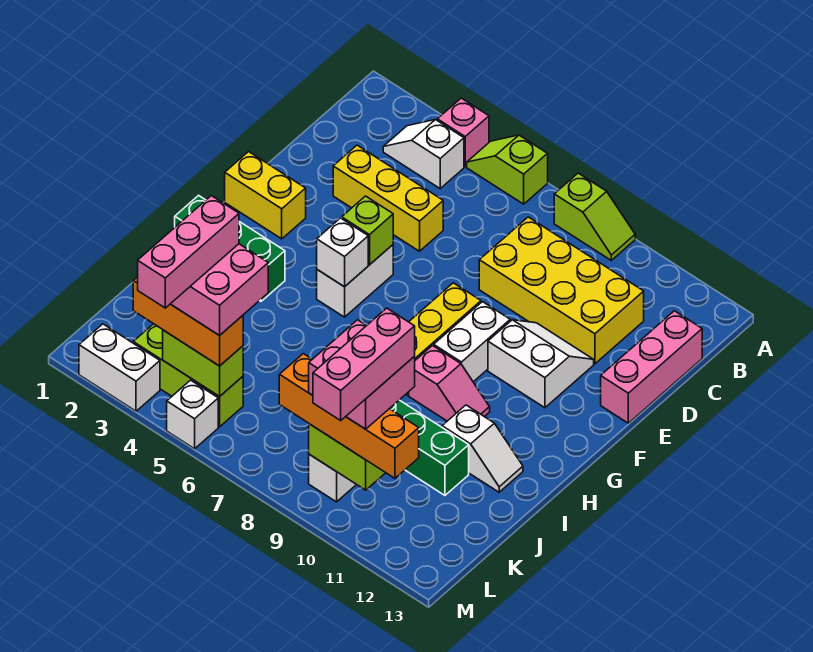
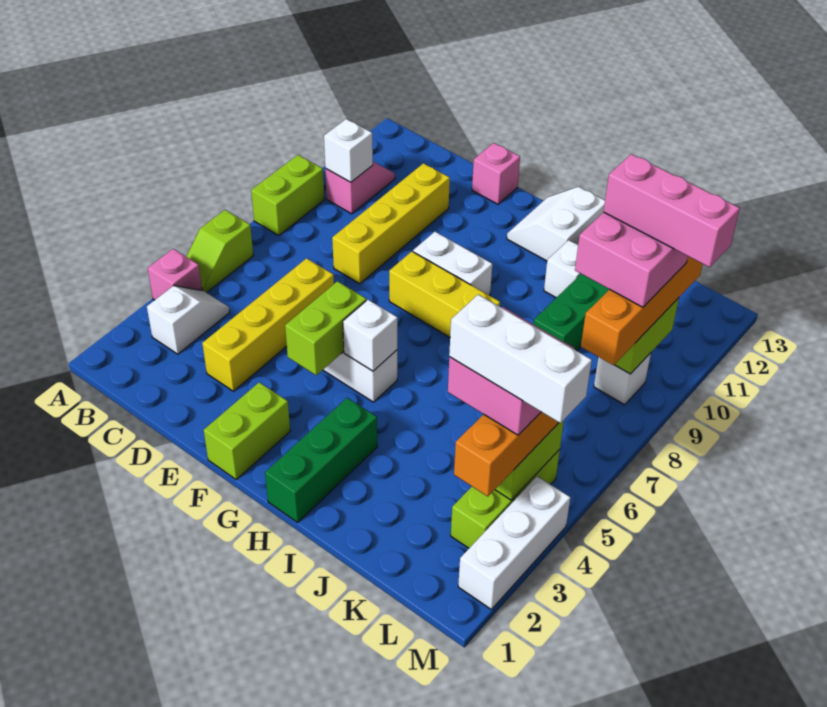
lime 1x2 slope [554,173,635,260] -> lime 1x2 brick [251,155,324,235]
white 1x2 slope [383,120,464,188] -> white 1x2 slope turned to [147,286,230,354]
yellow 2x4 brick [479,217,644,364] -> yellow 1x4 brick [332,163,450,284]
pink 1x3 brick [601,311,702,423] -> pink 1x1 brick [472,143,520,204]
yellow 1x3 brick [333,145,443,251] -> yellow 1x4 brick [202,258,334,391]
white 2x2 slope [488,320,594,408] -> white 2x2 slope moved to [507,187,605,261]
yellow 1x2 brick [225,152,306,239] -> lime 1x2 brick [204,382,290,479]
lime 1x1 brick [342,196,393,265] -> lime 1x2 brick [285,281,366,375]
pink 1x2 slope [409,346,490,421] -> pink 1x2 slope moved to [325,162,395,214]
pink 1x3 brick [138,196,239,308] -> white 1x3 brick [449,295,592,423]
white 1x2 brick [79,324,160,411] -> white 1x3 brick [458,476,570,609]
white 1x1 brick [167,380,218,449] -> white 1x1 brick moved to [324,119,373,182]

